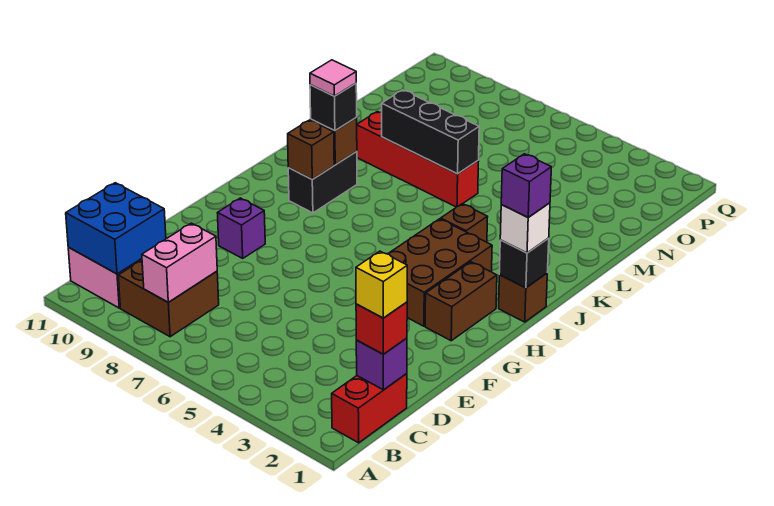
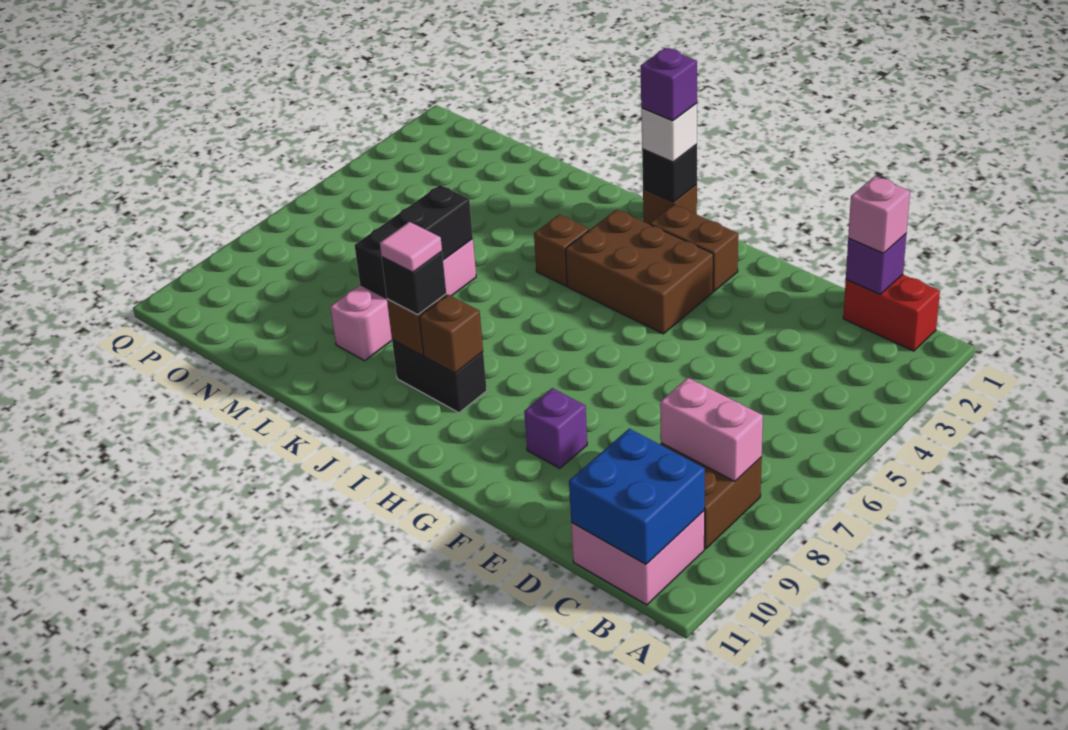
red 1x1 brick [356,302,407,354] -> pink 1x1 brick [848,176,910,253]
yellow 1x1 brick [356,251,407,318] -> none
red 1x4 brick [357,112,479,207] -> pink 1x4 brick [330,239,476,361]

